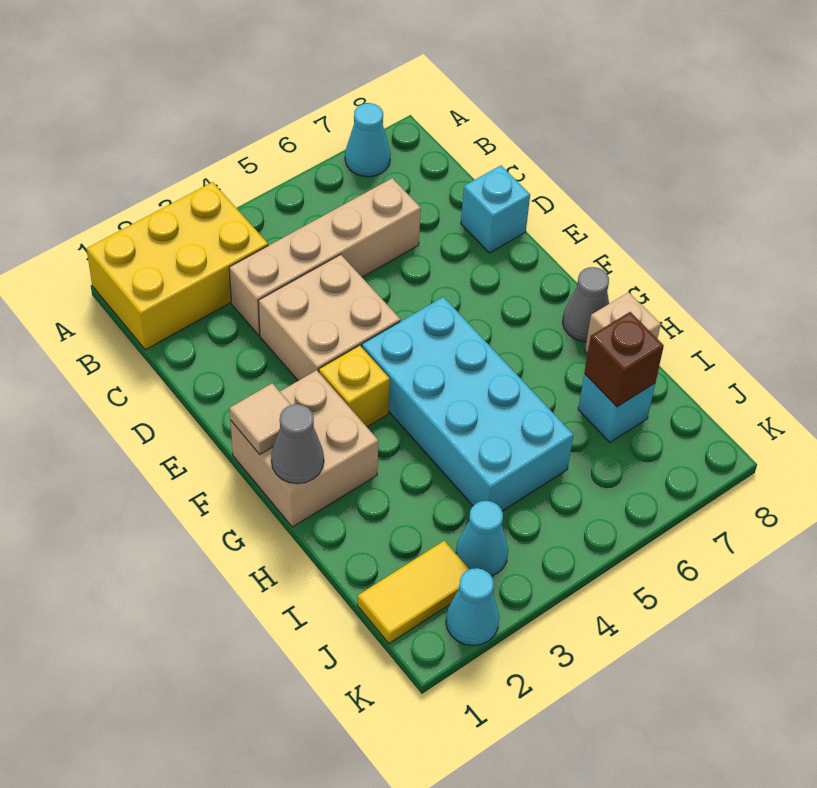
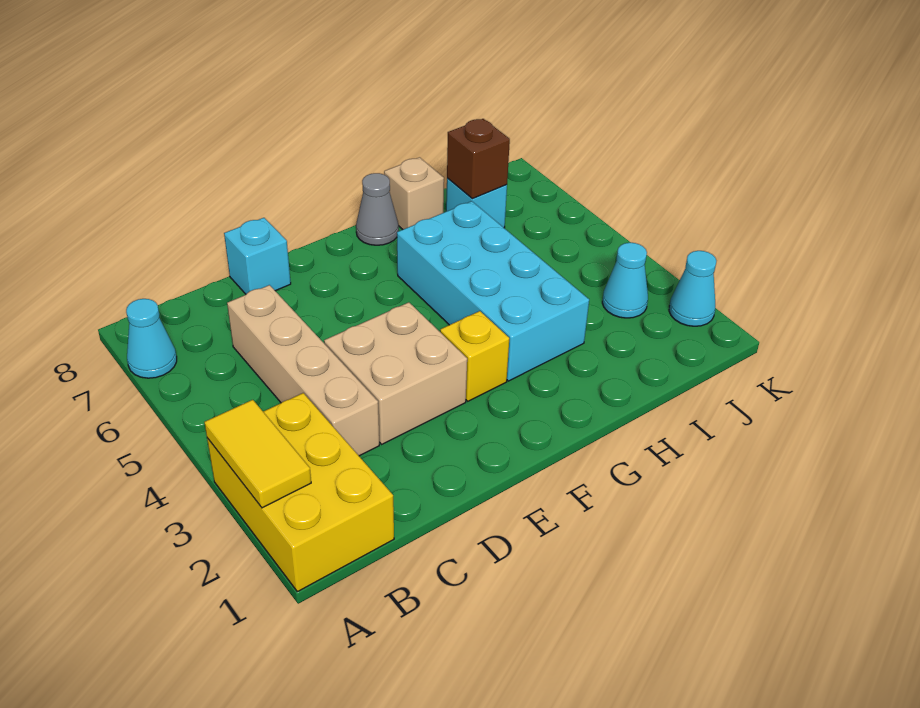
tan 2x2 brick [230,370,378,527] -> none
tan 1x1 tile [230,383,291,454] -> none
cyan 2x4 brick [362,297,573,511] -> cyan 2x4 brick turned to [397,201,589,381]
grey 1x1 cone [271,404,324,484] -> none
yellow 1x2 tile [358,541,470,644] -> yellow 1x2 tile moved to [204,400,311,508]

